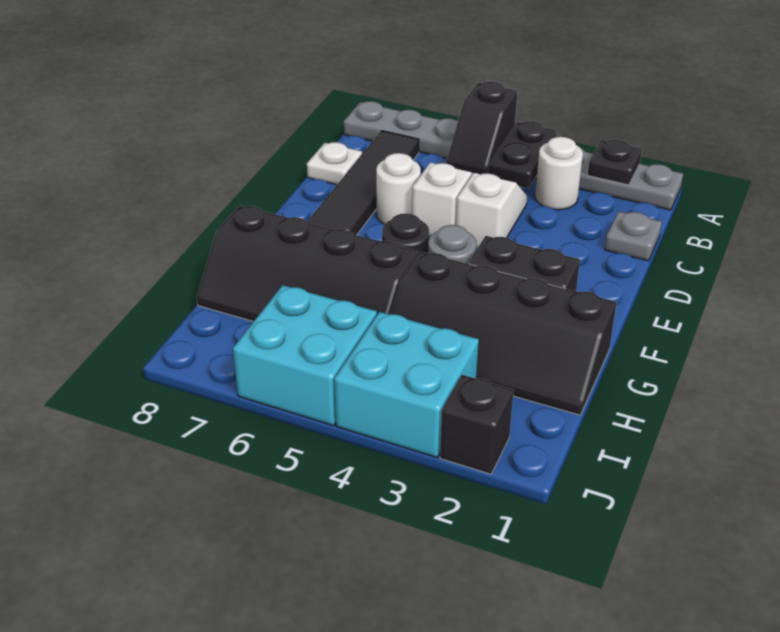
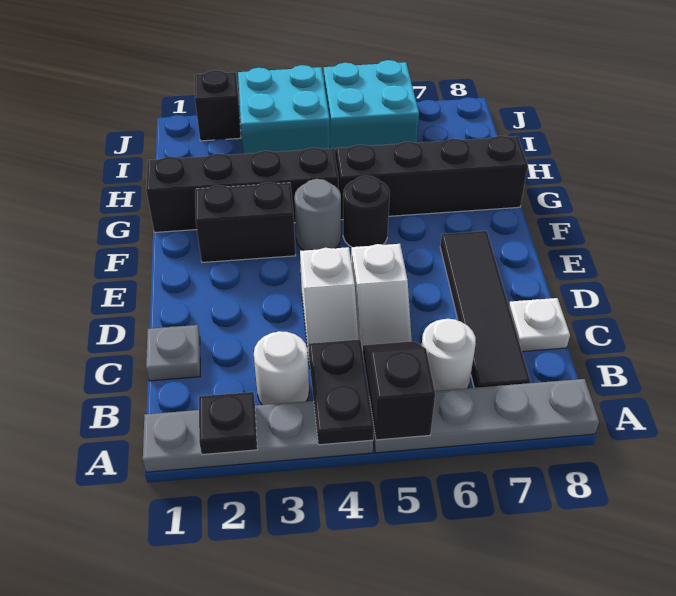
white 1x1 round brick [376,153,421,224] -> white 1x1 round brick moved to [422,319,476,391]

